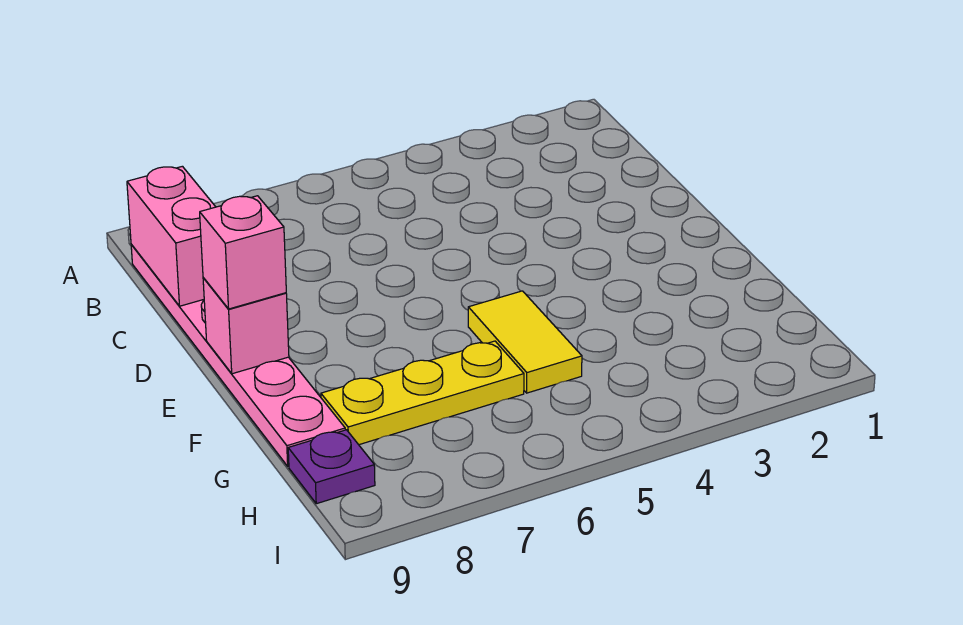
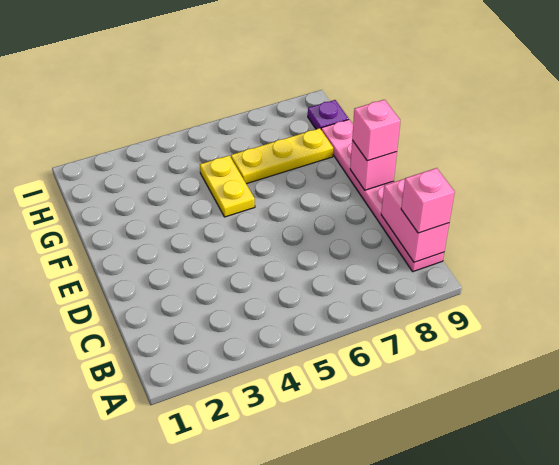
none -> pink 1x1 brick [401,168,455,233]
yellow 1x2 tile [468,291,582,393] -> yellow 1x2 plate [200,156,255,217]

